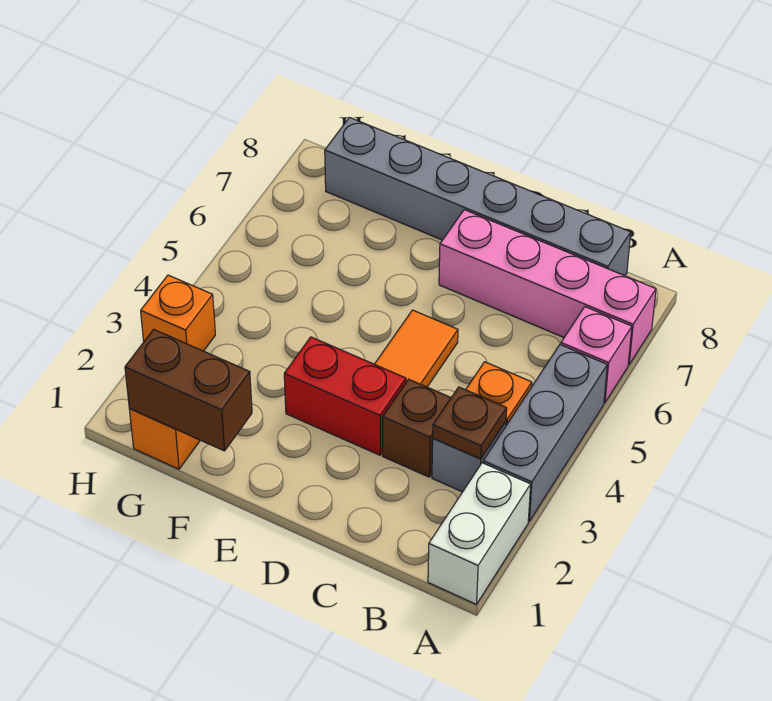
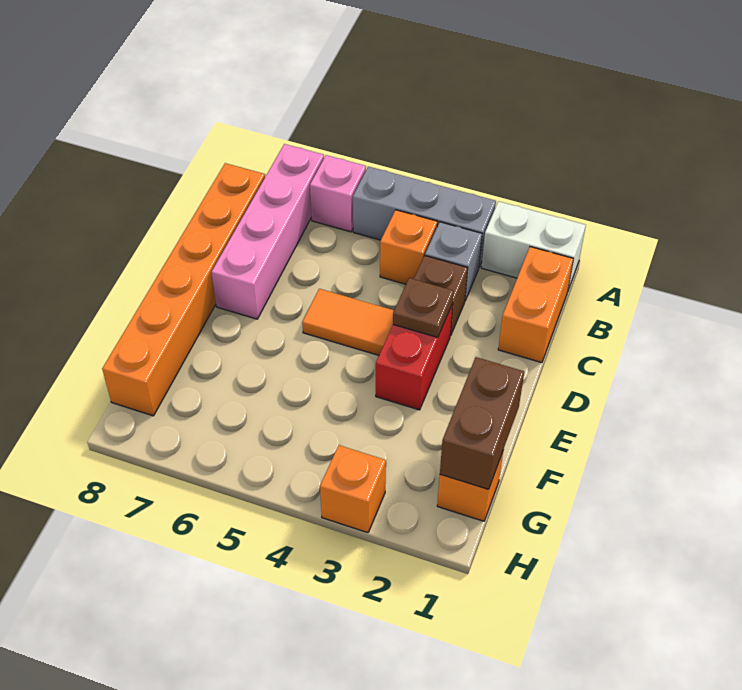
none -> orange 1x2 brick [498,247,573,363]
brown 1x1 plate [433,387,507,459] -> brown 1x1 plate moved to [393,278,454,337]
grey 1x6 brick [325,118,631,276] -> orange 1x6 brick [102,163,265,416]

